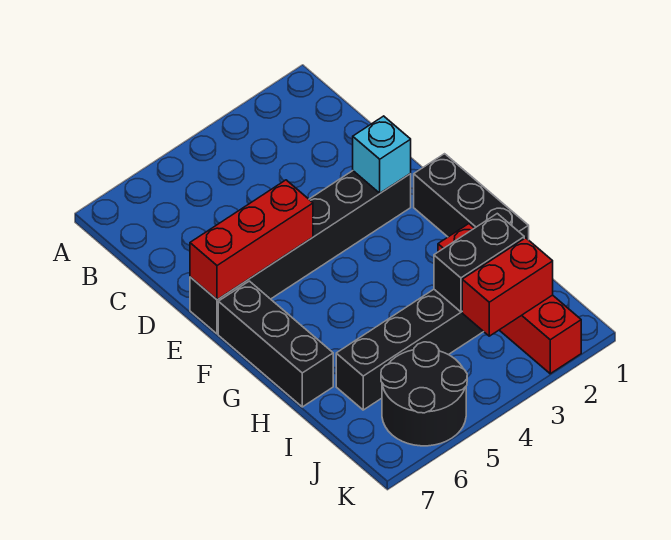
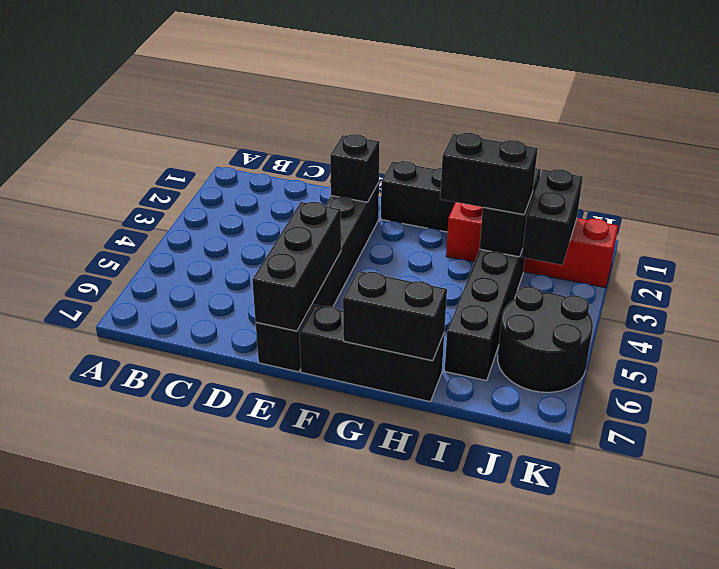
cyan 1x1 brick [353,116,411,193] -> black 1x1 brick [330,134,380,202]
red 1x3 brick [190,180,313,300] -> black 1x3 brick [252,202,341,331]
none -> black 1x2 brick [343,271,447,361]
none -> black 1x2 brick [440,133,538,215]
red 1x2 brick [462,238,553,336] -> black 1x2 brick [522,169,583,265]

